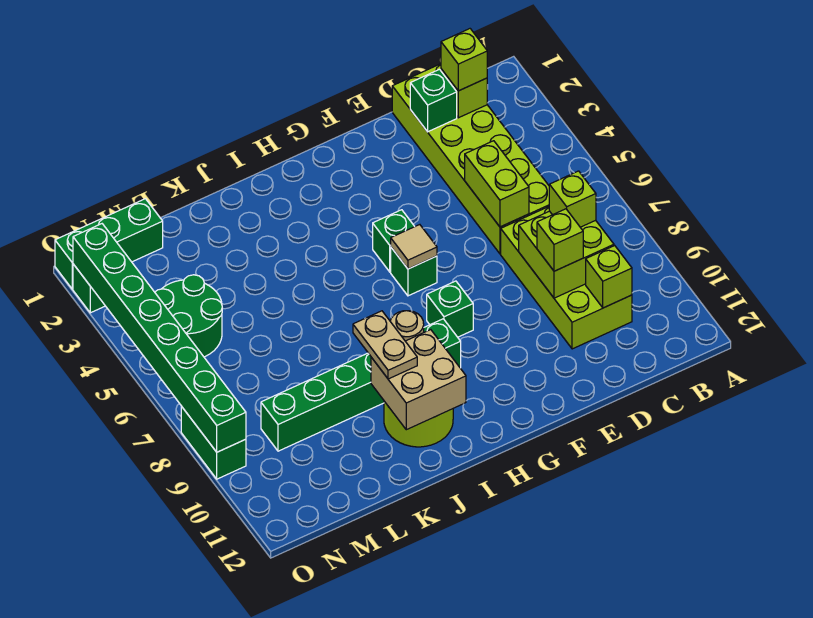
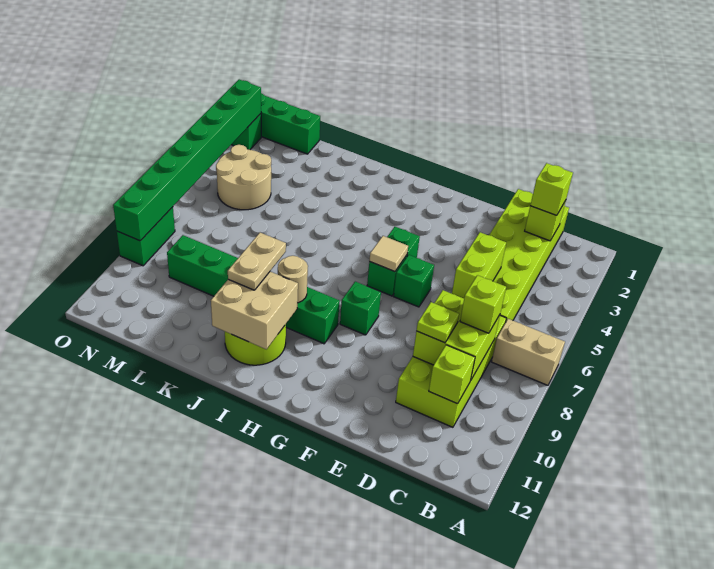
none -> tan 1x2 brick [492,319,565,385]
green 1x1 brick [410,69,457,132] -> green 1x1 brick moved to [394,255,434,307]
lime 1x1 brick [537,209,583,271] -> lime 1x1 plate [416,302,459,343]
green 2x2 round brick [155,275,222,357] -> tan 2x2 round brick [216,145,271,210]

